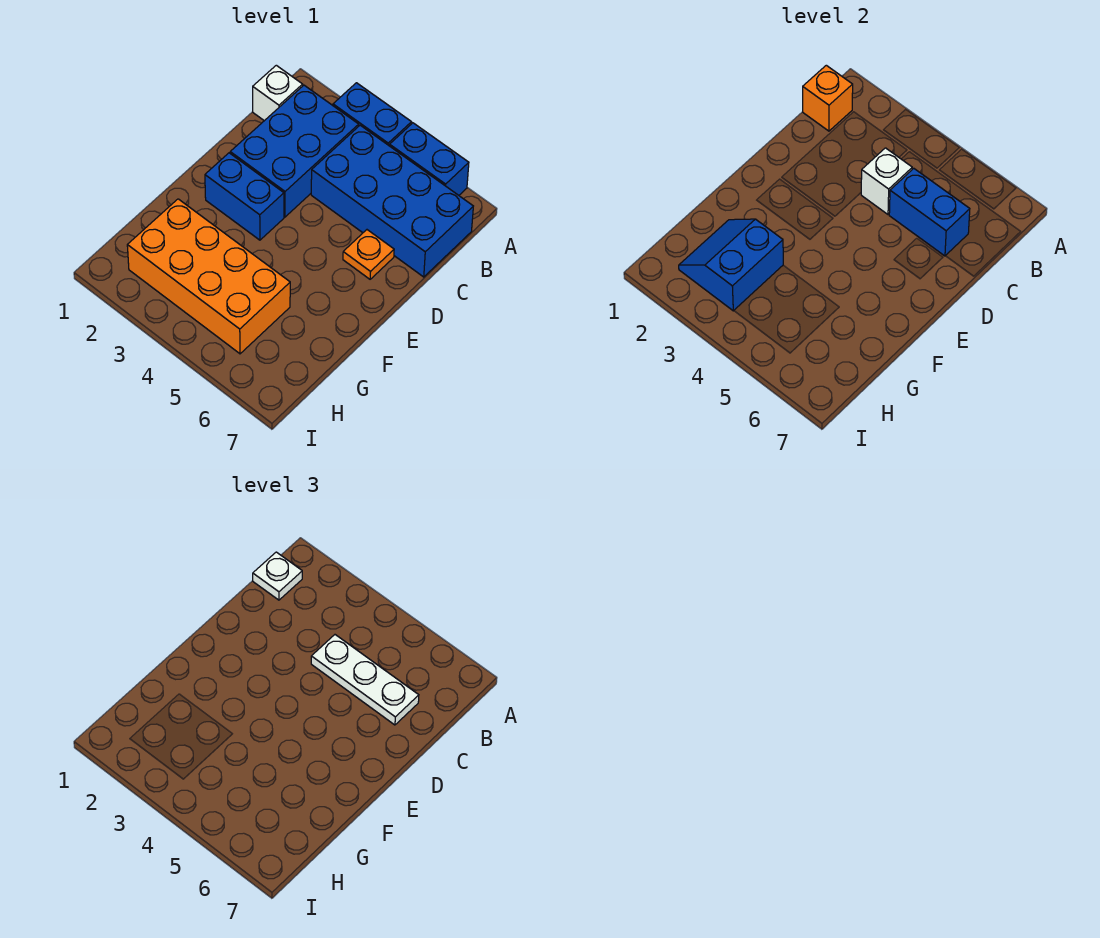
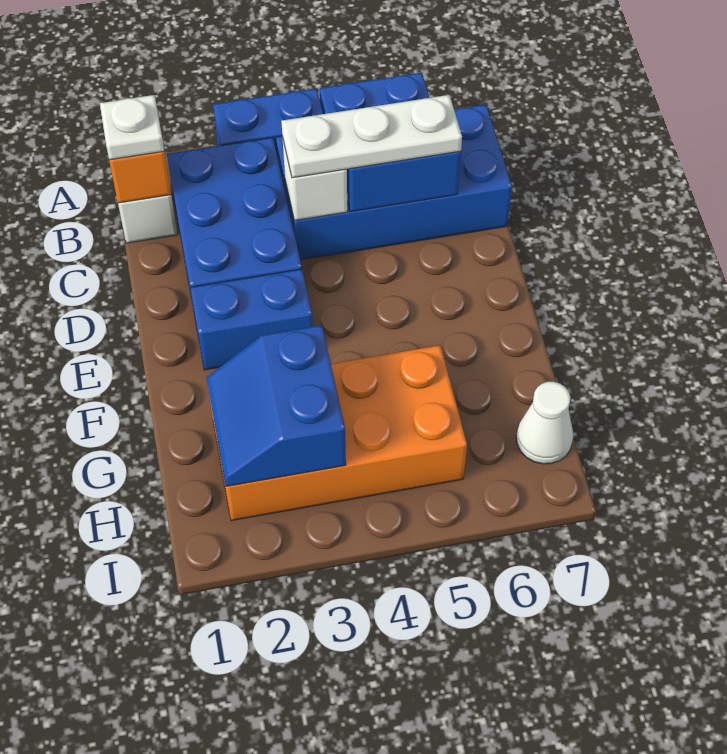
orange 1x1 plate [343,230,394,279] -> none
none -> white 1x1 cone [516,382,573,464]

